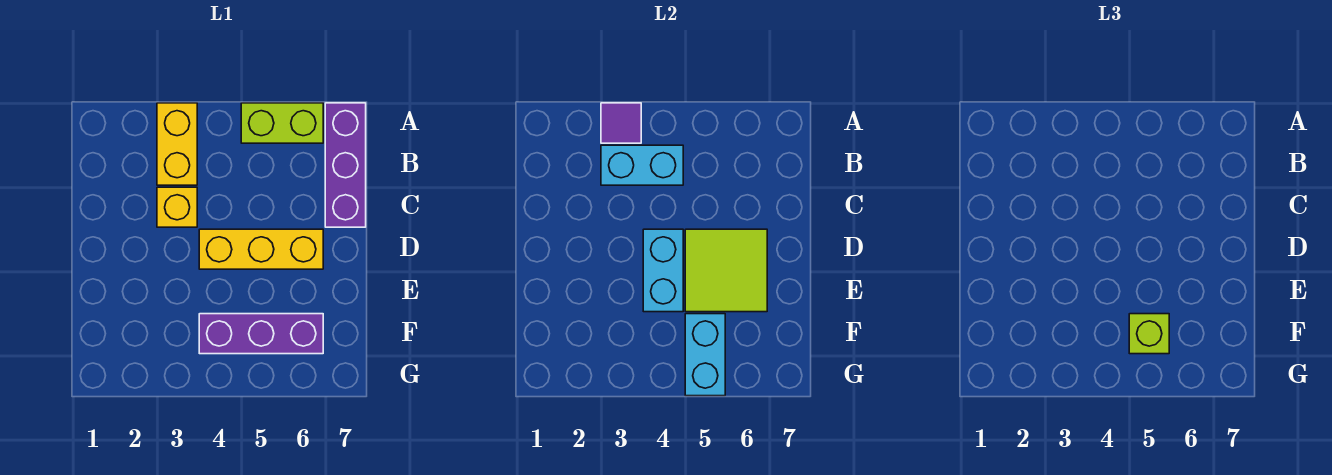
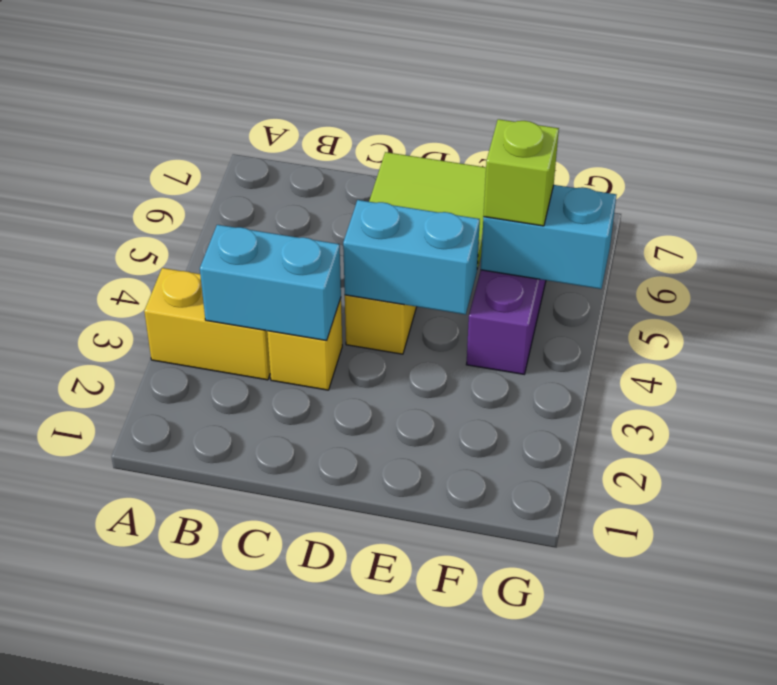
purple 1x1 tile [601,103,641,143] -> none
lime 1x2 brick [241,103,323,143] -> none
purple 1x3 brick [325,103,366,227] -> none
cyan 1x2 brick [601,145,683,185] -> cyan 1x2 brick turned to [200,225,341,341]

